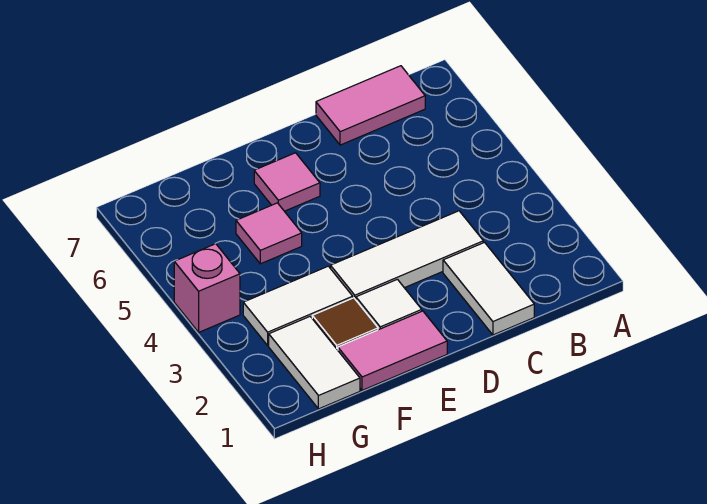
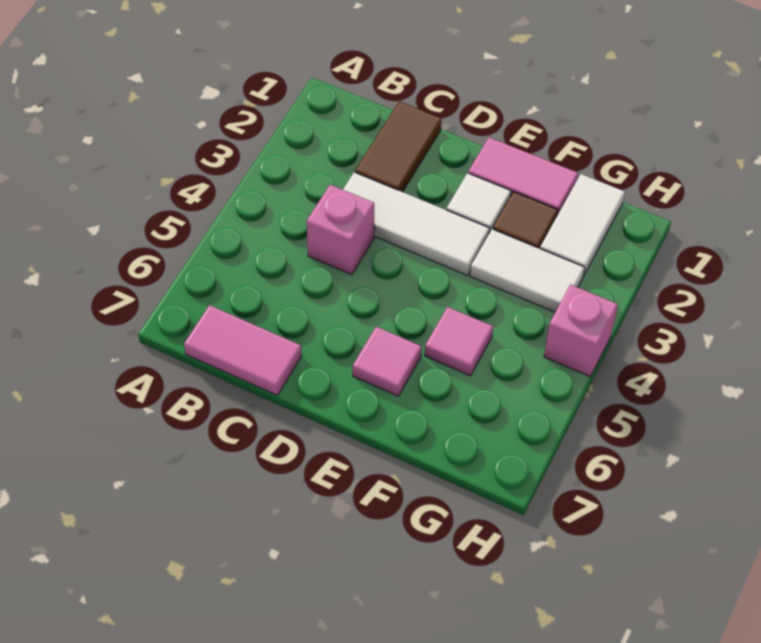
white 1x2 tile [443,243,534,335] -> brown 1x2 tile [355,101,441,192]
none -> pink 1x1 brick [307,185,374,275]

